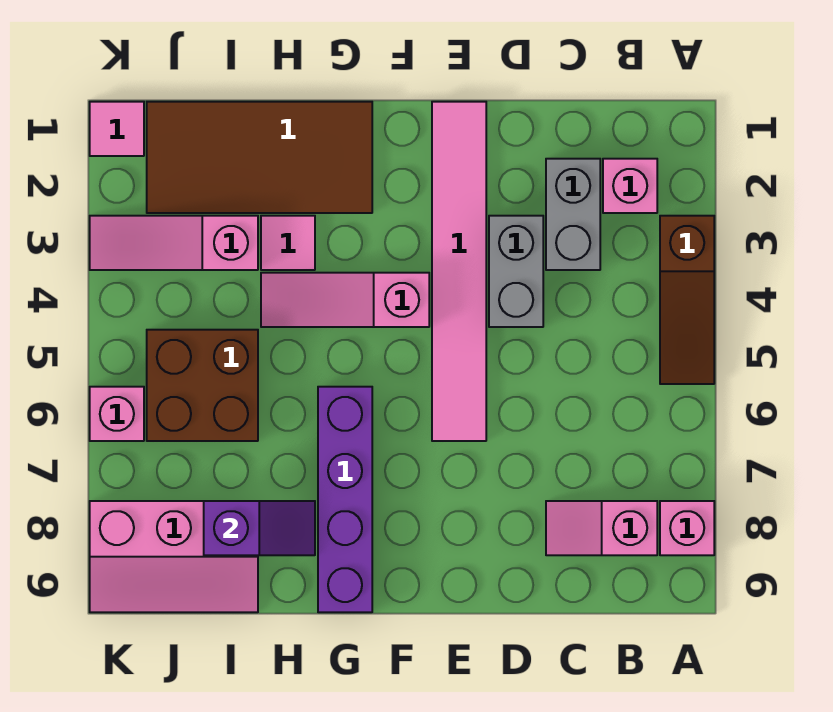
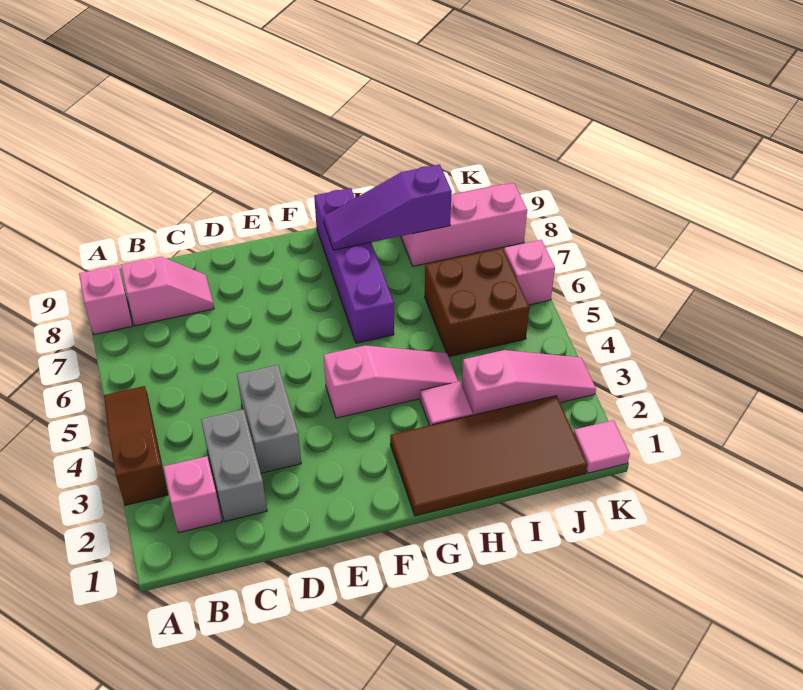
pink 1x6 tile [432,102,486,441] -> none
purple 1x2 slope [204,501,315,555] -> purple 1x3 slope [324,164,452,250]

